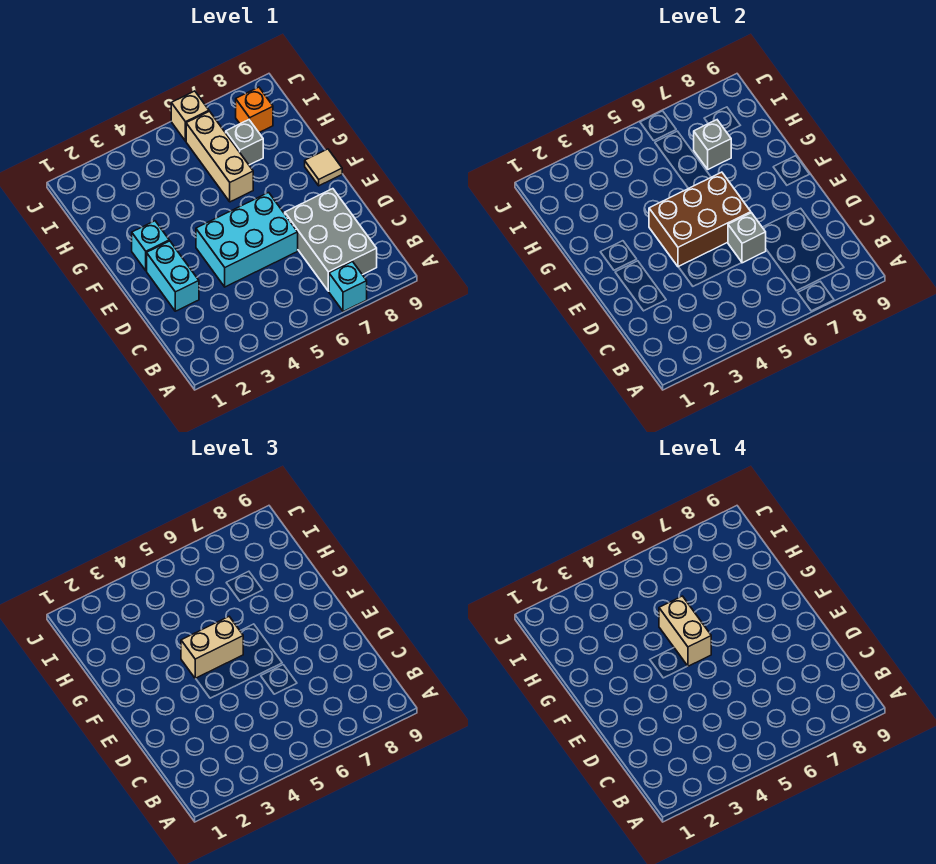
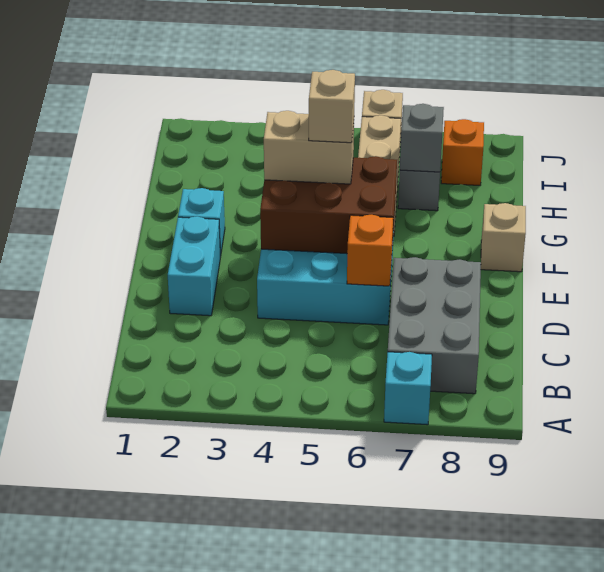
grey 1x1 brick [728,213,766,263] -> orange 1x1 brick [347,215,393,286]
tan 1x2 brick [659,596,711,666] -> tan 1x1 brick [309,70,355,143]
tan 1x1 tile [305,149,342,186] -> tan 1x1 brick [481,203,526,272]

